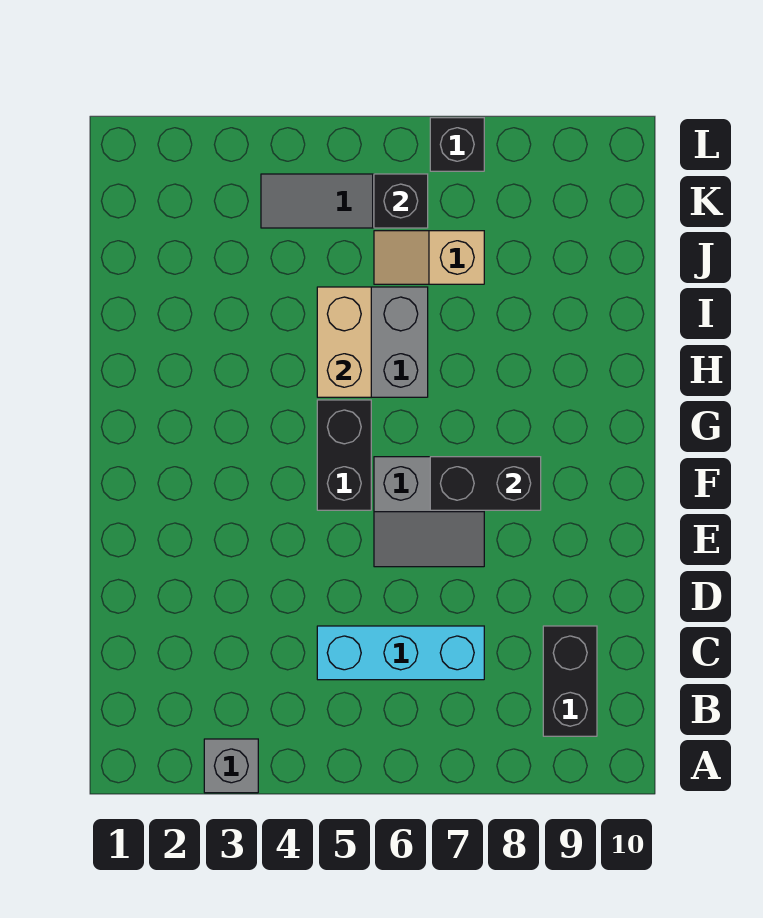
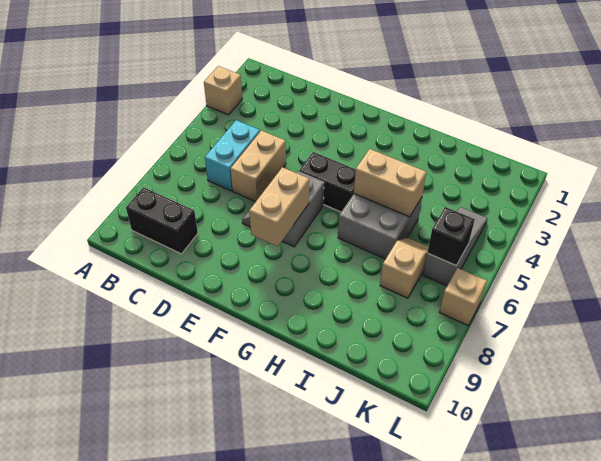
grey 1x1 brick [204,739,258,793] -> tan 1x1 brick [204,66,242,115]
cyan 1x3 brick [317,626,484,680] -> cyan 1x2 brick [205,120,260,191]
none -> tan 1x2 brick [231,131,286,202]
black 1x2 brick [430,457,541,510] -> tan 1x2 brick [249,167,309,247]
black 1x1 brick [430,118,484,171] -> tan 1x1 brick [439,268,487,325]

